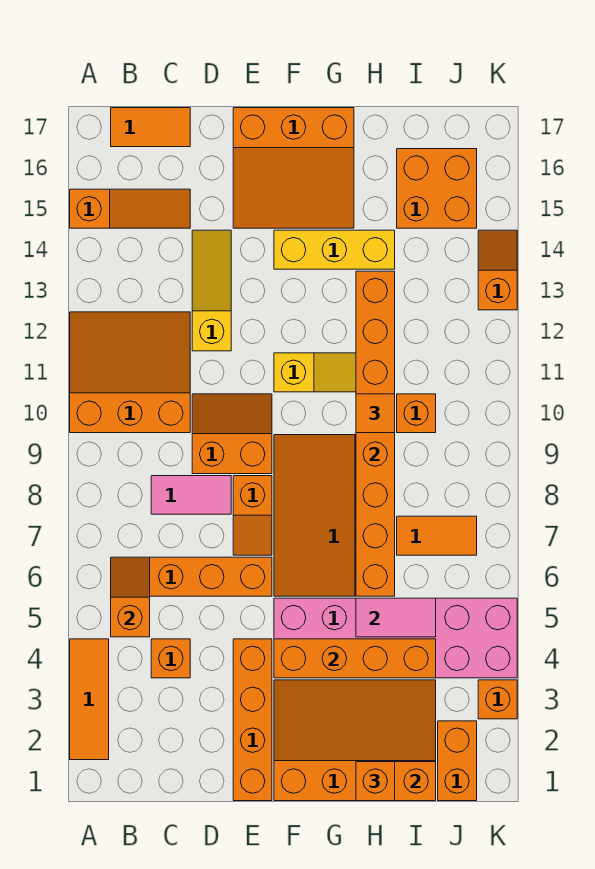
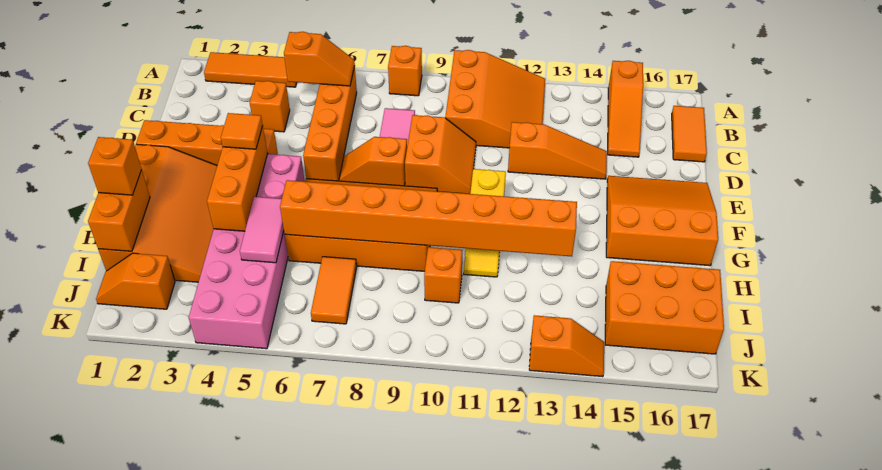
yellow 1x3 slope [192,230,231,351] -> orange 1x3 slope [508,122,607,179]
orange 3x3 slope [233,108,354,228] -> orange 3x3 slope turned to [606,176,718,266]
orange 1x4 brick [274,639,436,678] -> orange 1x3 brick [207,126,267,231]
yellow 1x3 brick [274,230,395,269] -> none
orange 1x1 tile [356,394,395,433] -> orange 1x1 tile moved to [221,113,263,149]
orange 2x2 brick [397,149,477,228] -> orange 2x3 brick [605,261,724,354]
orange 1x2 brick [438,721,477,801] -> orange 1x2 slope [96,253,175,309]
orange 1x1 brick [478,680,517,719] -> orange 1x1 brick moved to [388,46,422,96]

